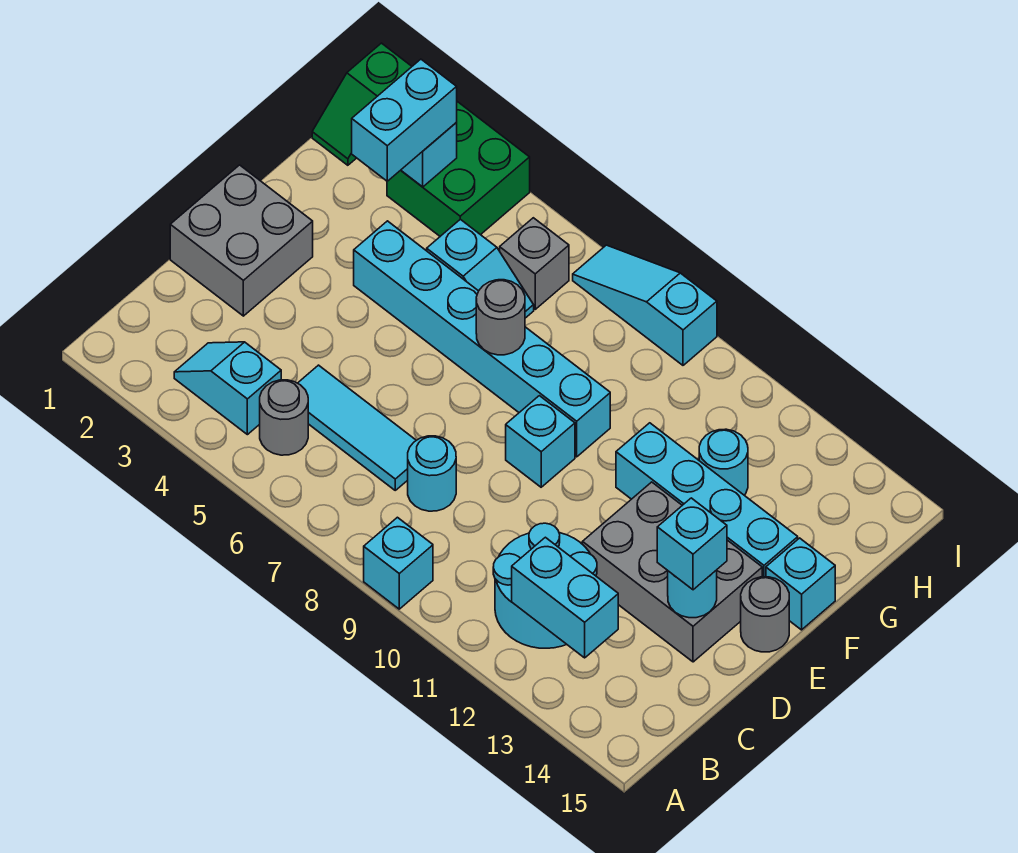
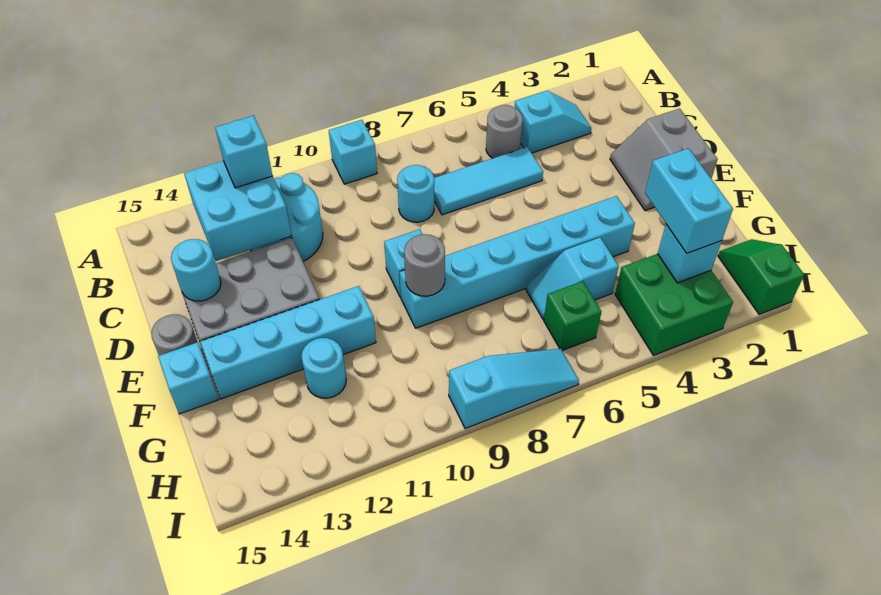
cyan 1x2 brick [512,537,618,658] -> cyan 2x2 brick [184,161,292,261]
grey 2x2 brick [170,165,313,316] -> grey 2x2 slope [610,108,718,211]
cyan 1x1 brick [657,498,727,590] -> cyan 1x1 brick moved to [215,116,273,188]
grey 1x1 round brick [476,280,525,355] -> grey 1x1 round brick moved to [404,234,445,296]
grey 1x1 brick [500,218,569,309] -> green 1x1 brick [544,281,601,351]

